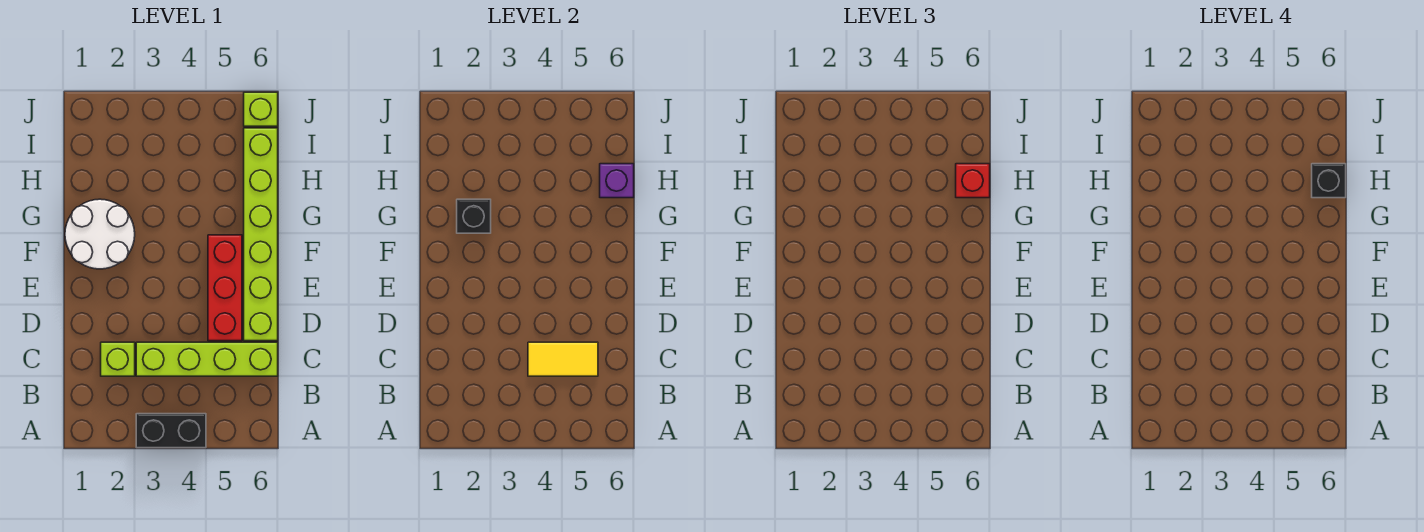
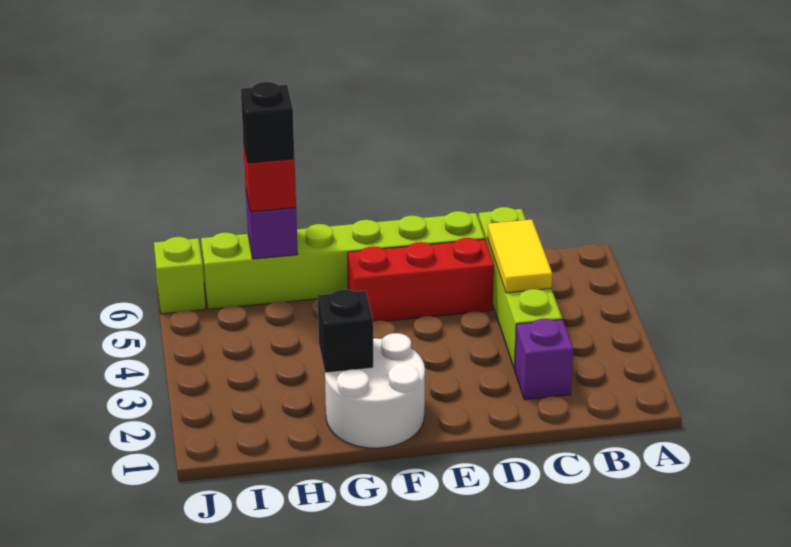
black 1x2 brick [136,414,206,448] -> none
lime 1x1 brick [101,342,135,376] -> purple 1x1 brick [515,319,574,400]

